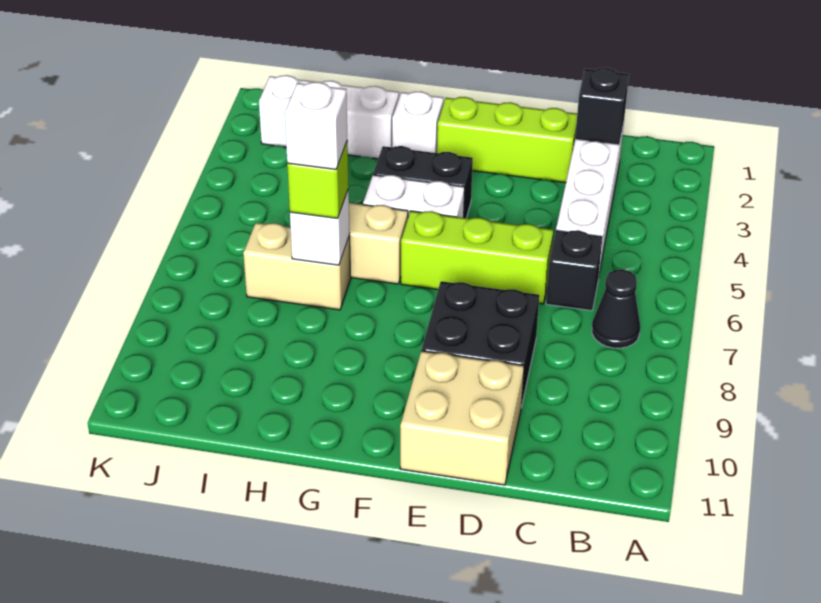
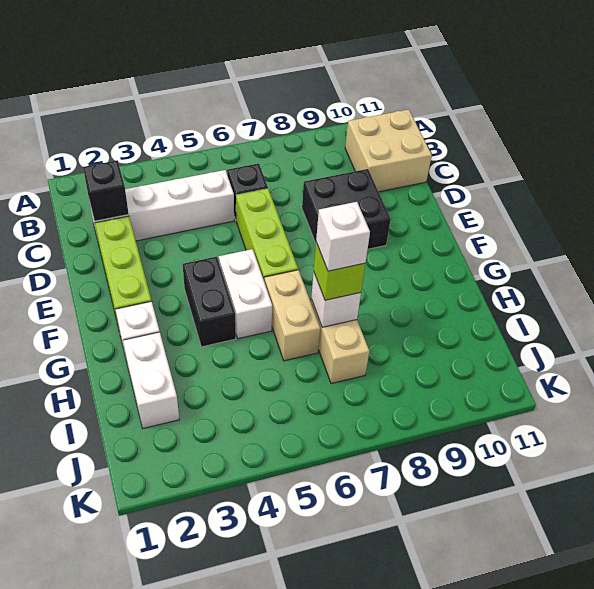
black 1x1 cone [592,269,640,348] -> none
tan 2x2 brick [400,351,524,485] -> tan 2x2 brick moved to [345,110,432,192]
white 1x3 brick [259,75,399,159] -> white 1x2 brick [123,332,179,428]

